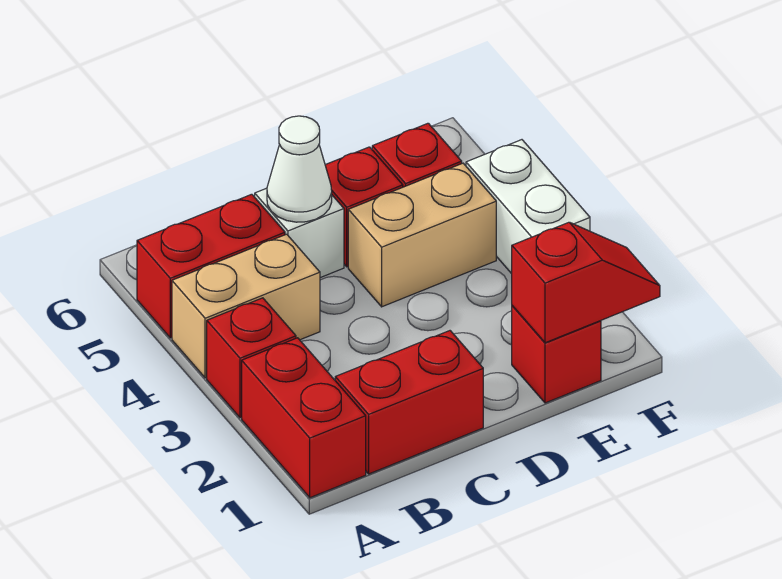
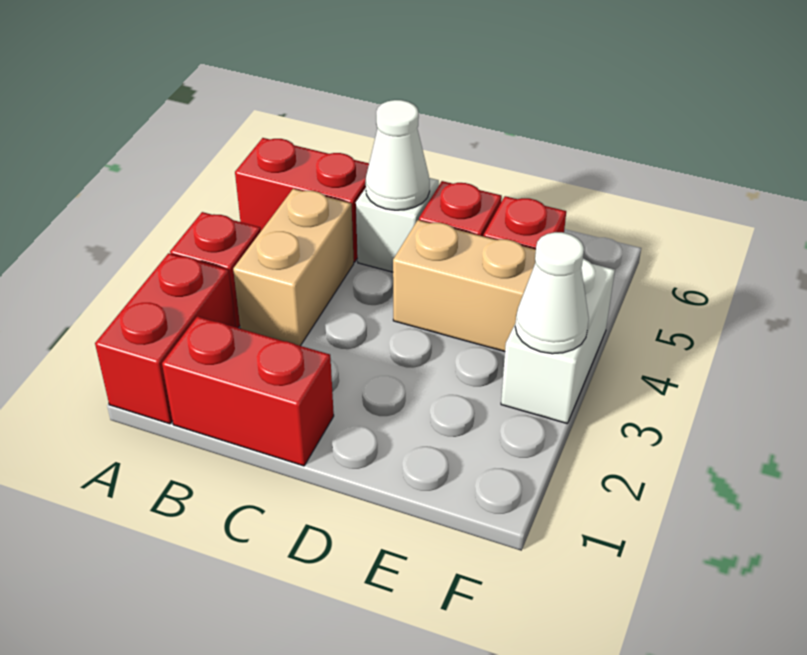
tan 1x2 brick [172,234,320,378] -> tan 1x2 brick turned to [233,189,354,346]
red 1x1 brick [512,306,601,403] -> none
red 1x2 slope [512,222,660,343] -> none
none -> white 1x1 cone [515,232,589,354]

